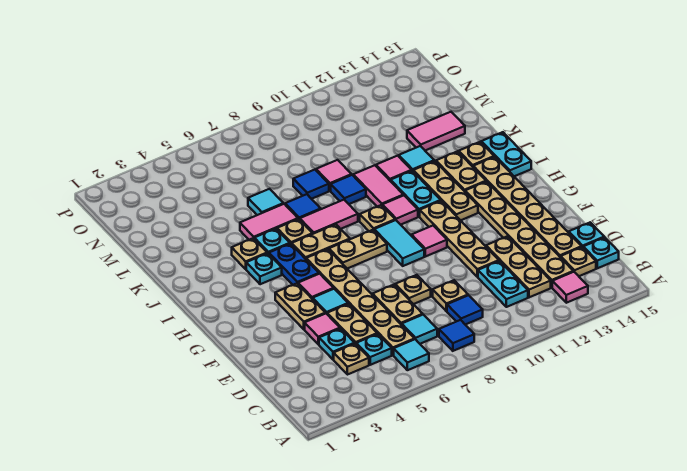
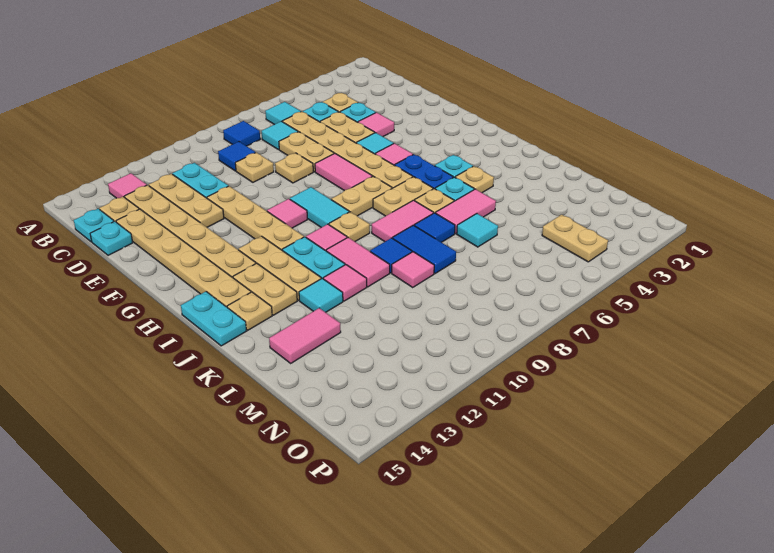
tan 1x2 plate [275,283,325,329] -> tan 1x2 plate moved to [542,215,608,262]
none -> pink 1x2 tile [315,154,372,191]
blue 1x1 tile [293,170,329,199] -> blue 1x2 tile [393,225,456,274]

